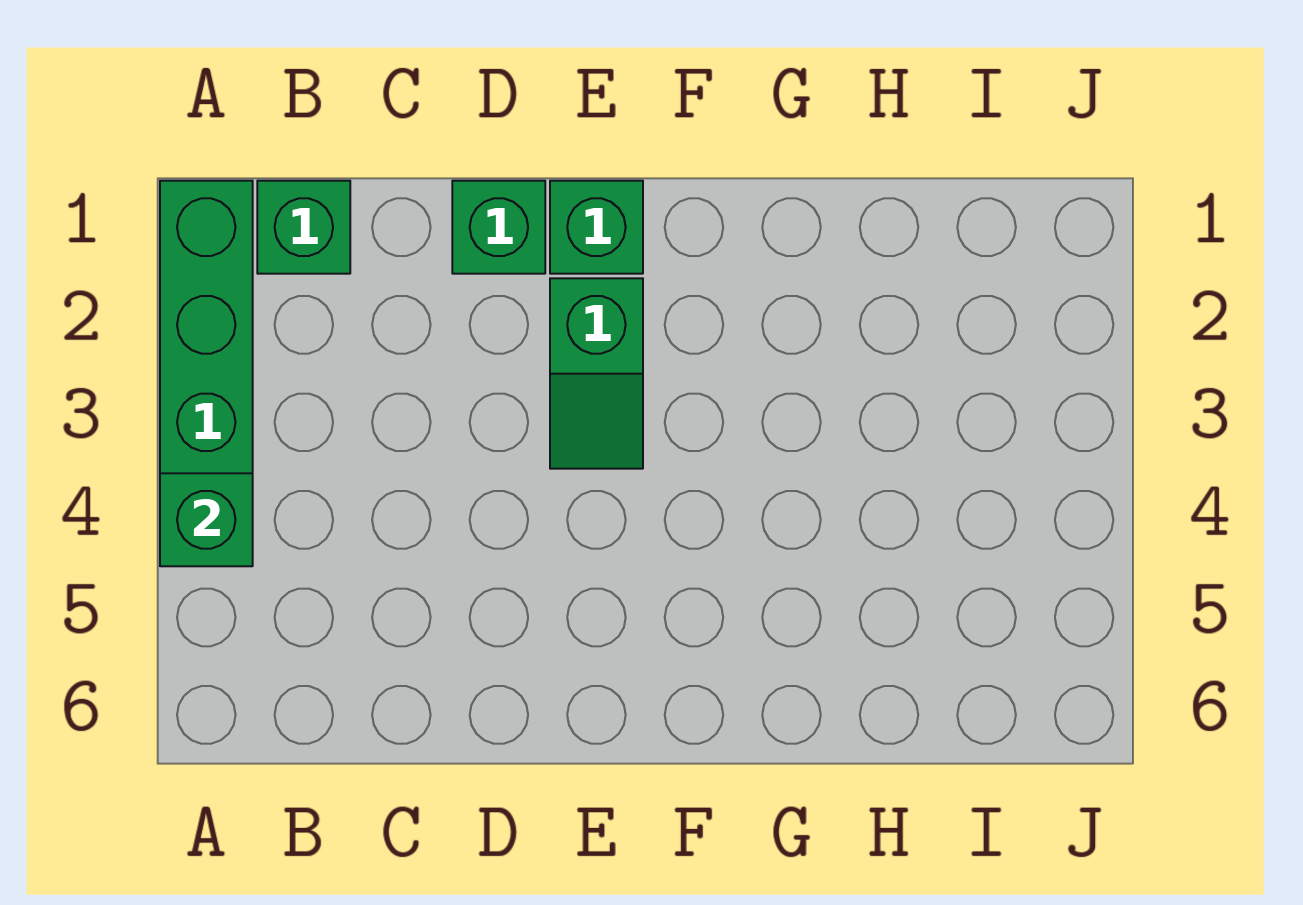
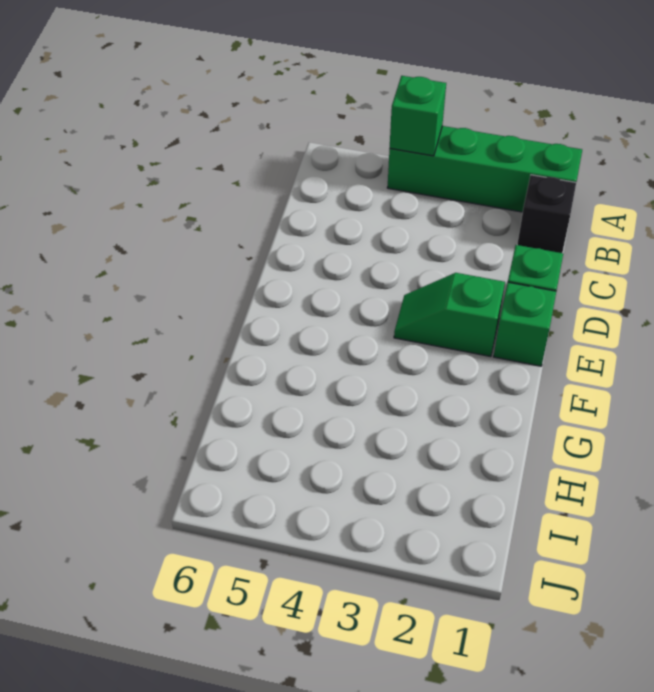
green 1x1 brick [257,181,350,274] -> black 1x1 brick [517,175,576,253]

